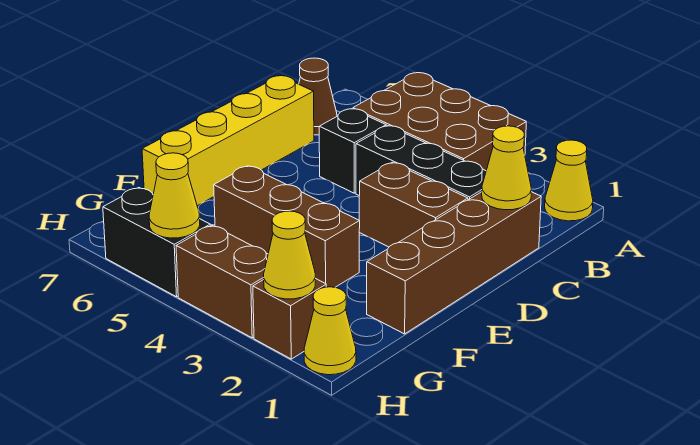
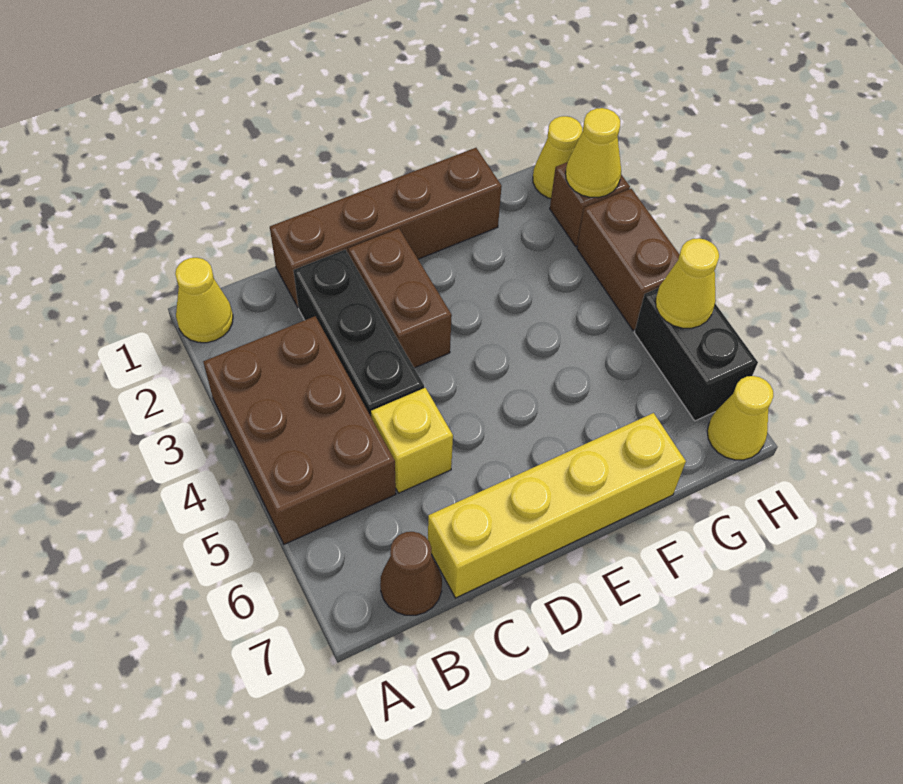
yellow 1x1 cone [482,126,532,210] -> yellow 1x1 cone moved to [707,376,773,460]
black 1x1 brick [319,109,386,193] -> yellow 1x1 brick [371,388,453,493]
brown 1x3 brick [214,166,360,287] -> none

